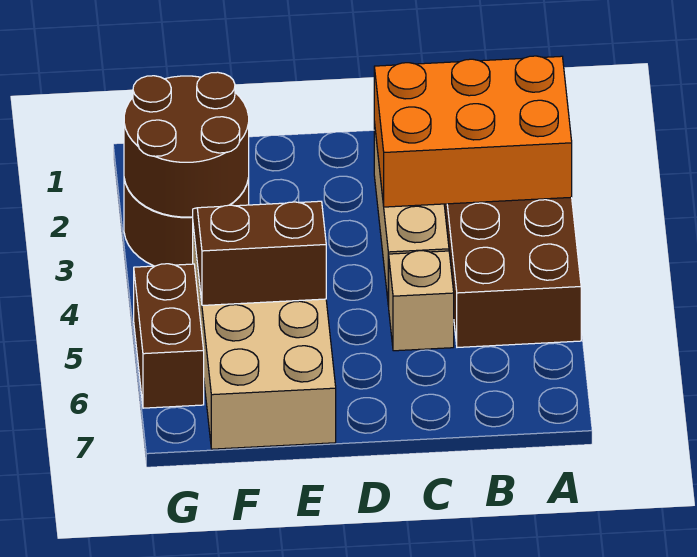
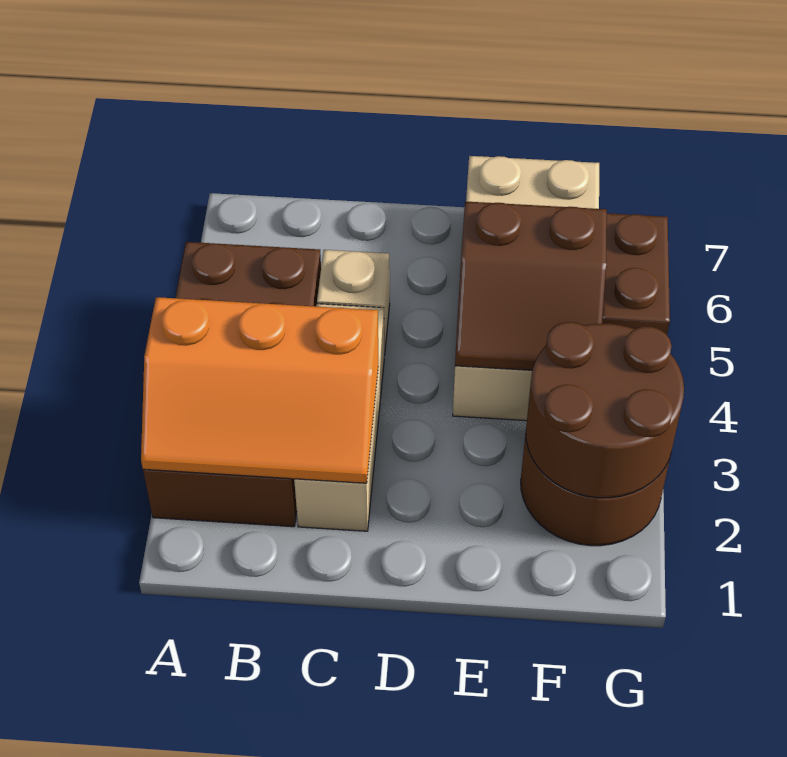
orange 2x3 brick [374,56,572,207] -> orange 2x3 slope [141,297,378,483]

